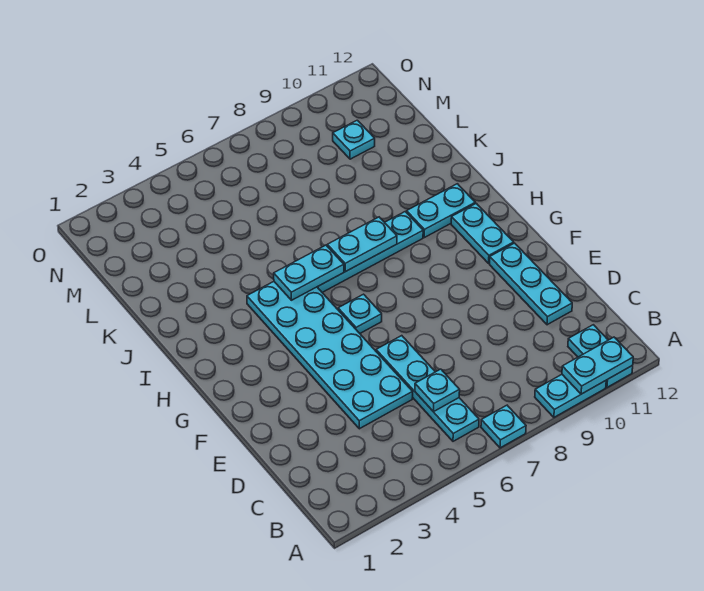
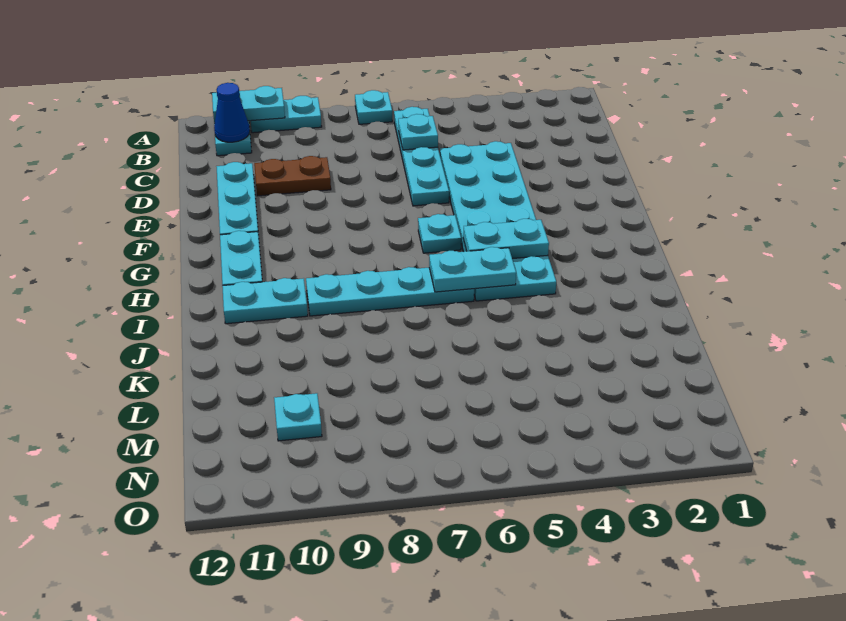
none -> blue 1x1 cone [214,83,250,142]
none -> brown 1x2 plate [254,156,331,196]
cyan 1x2 plate [327,217,397,272] -> cyan 1x2 plate moved to [463,219,549,259]

